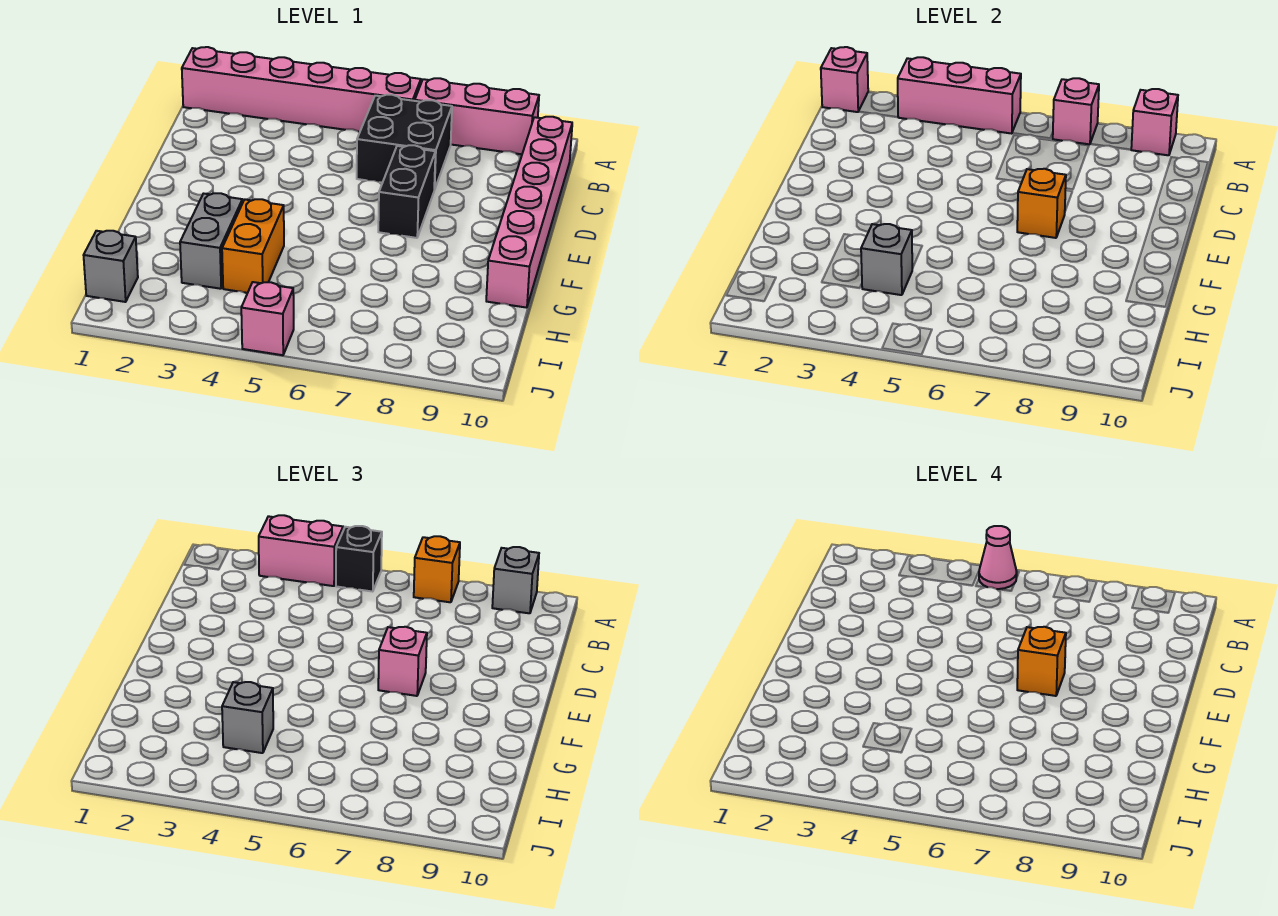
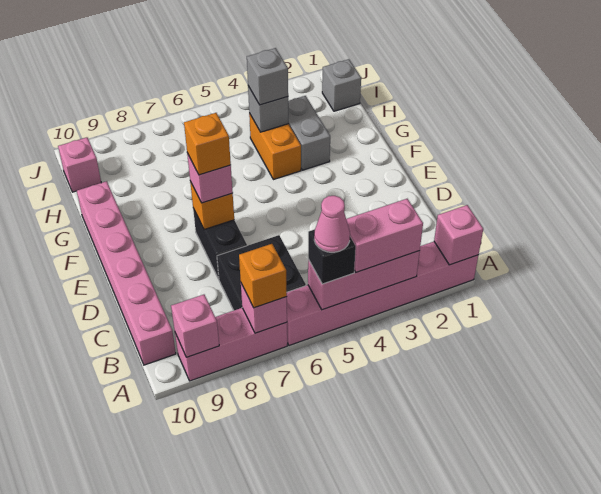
grey 1x1 brick [492,547,539,613] -> none
pink 1x1 brick [241,282,294,355] -> pink 1x1 brick moved to [58,137,101,192]

